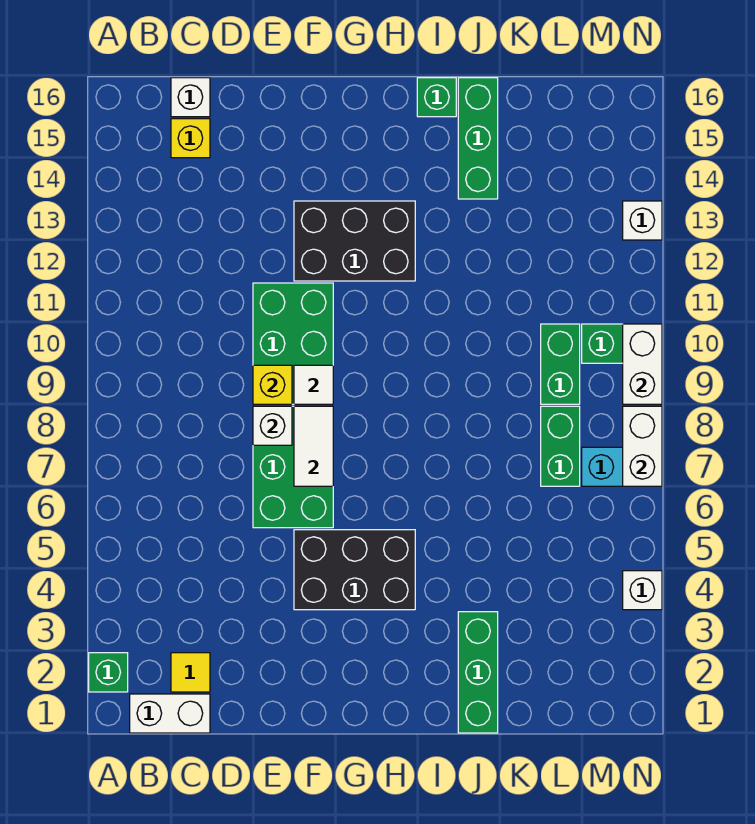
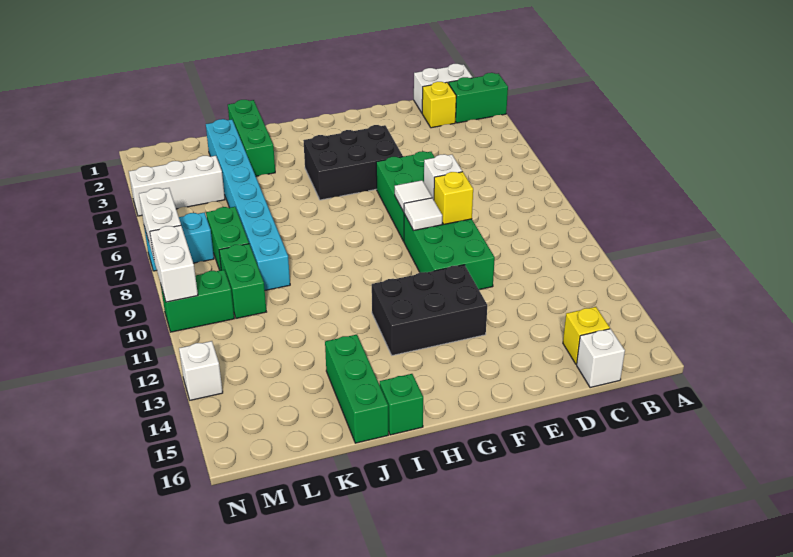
green 1x1 brick [89,653,128,692] -> green 1x2 brick [449,73,508,123]
yellow 1x1 tile [171,653,210,692] -> yellow 1x1 brick [422,82,456,128]
white 1x2 tile [294,406,333,486] -> white 1x1 tile [395,180,432,212]
none -> cyan 1x8 brick [206,119,290,290]
white 1x1 brick [623,571,662,610] -> white 1x3 brick [129,156,225,216]

